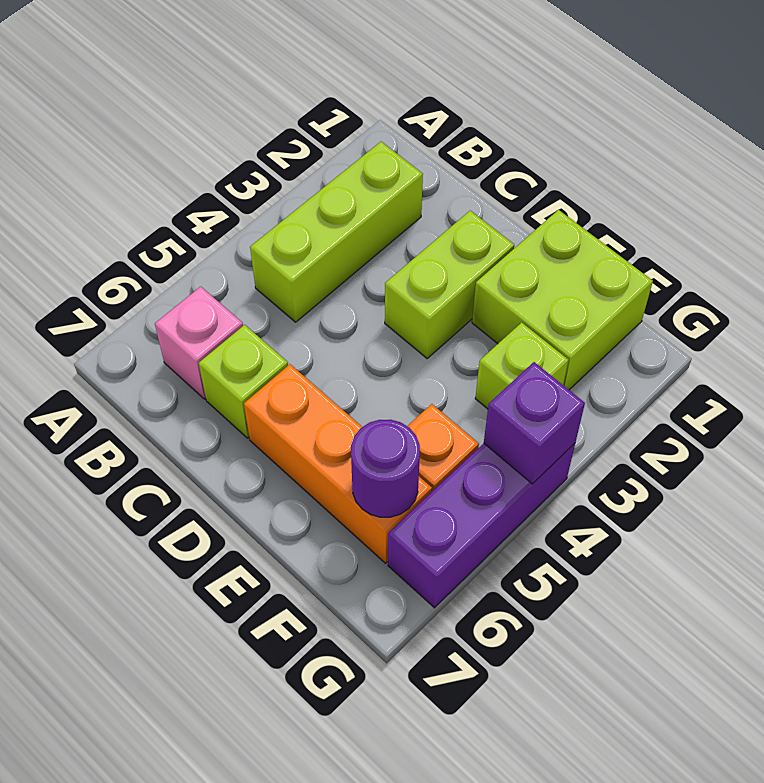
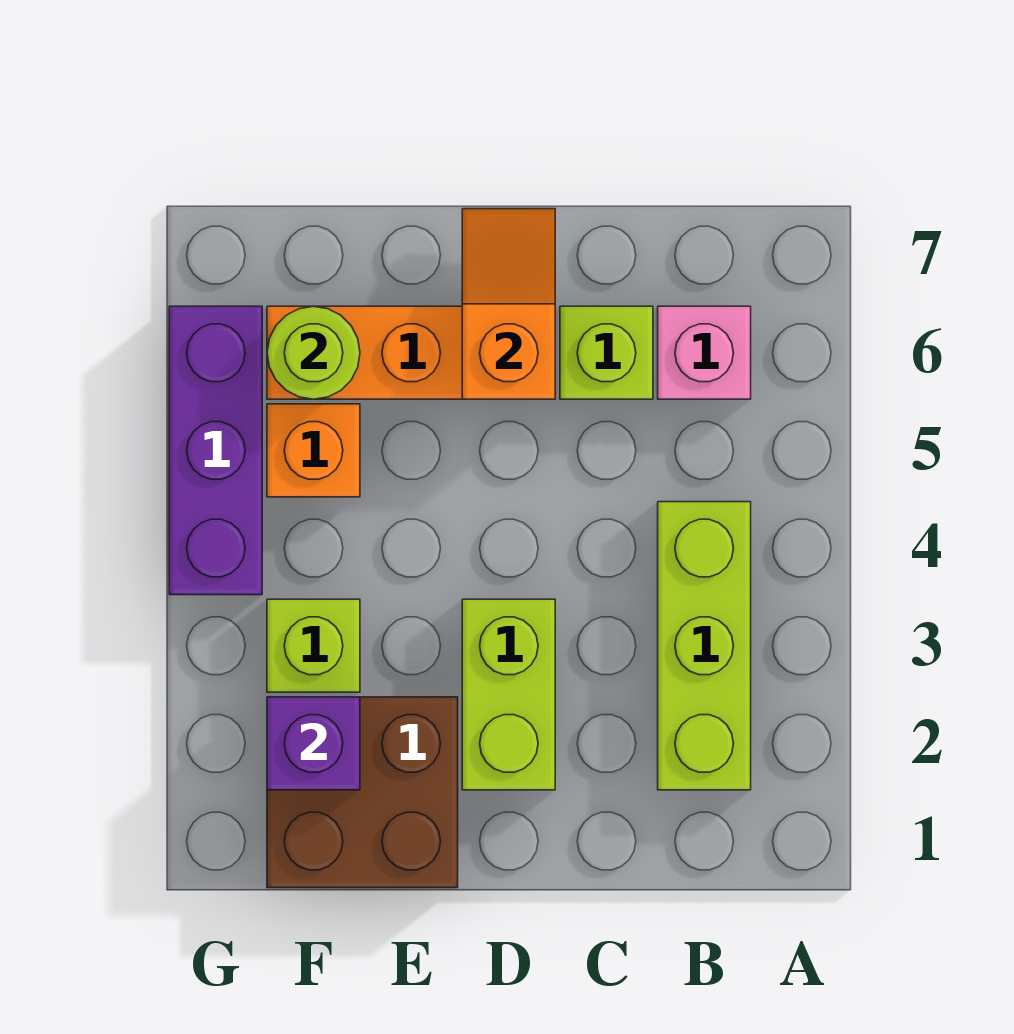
none -> orange 1x2 slope [462,209,555,399]
lime 2x2 brick [472,210,653,390] -> brown 2x2 brick [267,697,458,888]
purple 1x1 round brick [351,420,420,517] -> lime 1x1 round brick [267,306,360,399]
purple 1x1 brick [484,362,585,484] -> purple 1x1 brick moved to [267,697,360,790]

